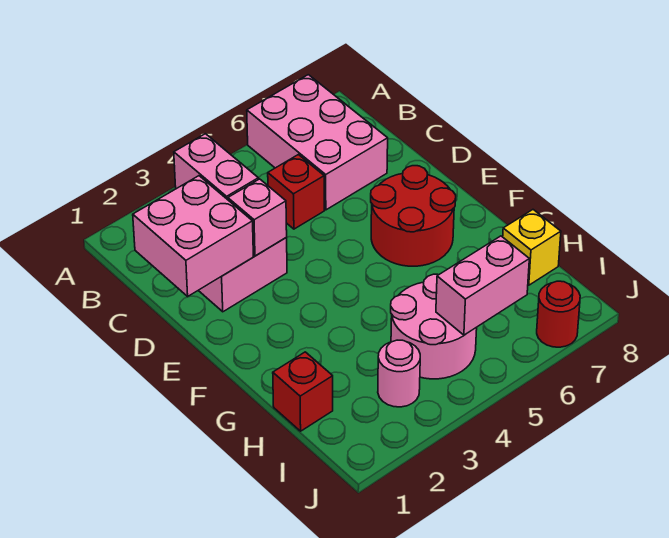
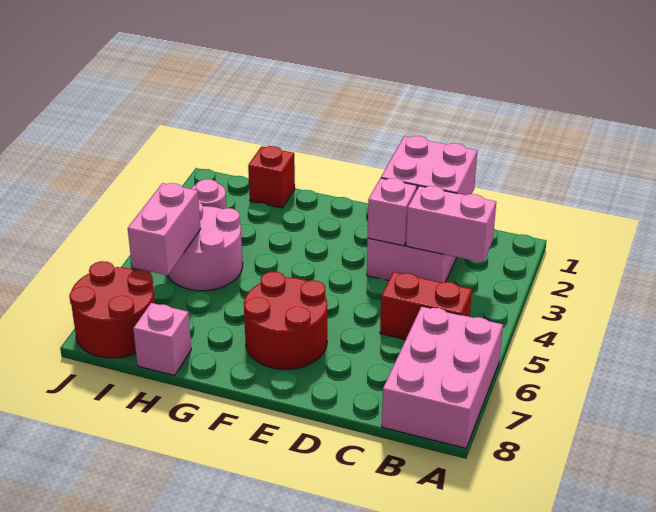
pink 2x3 brick [247,75,388,210] -> pink 2x3 brick turned to [382,306,503,448]
red 1x1 brick [268,155,324,229] -> red 1x2 brick [380,272,472,340]
yellow 1x1 brick [503,210,561,285] -> pink 1x1 brick [133,303,191,375]
red 1x1 round brick [537,281,580,347] -> red 2x2 round brick [69,261,155,358]

